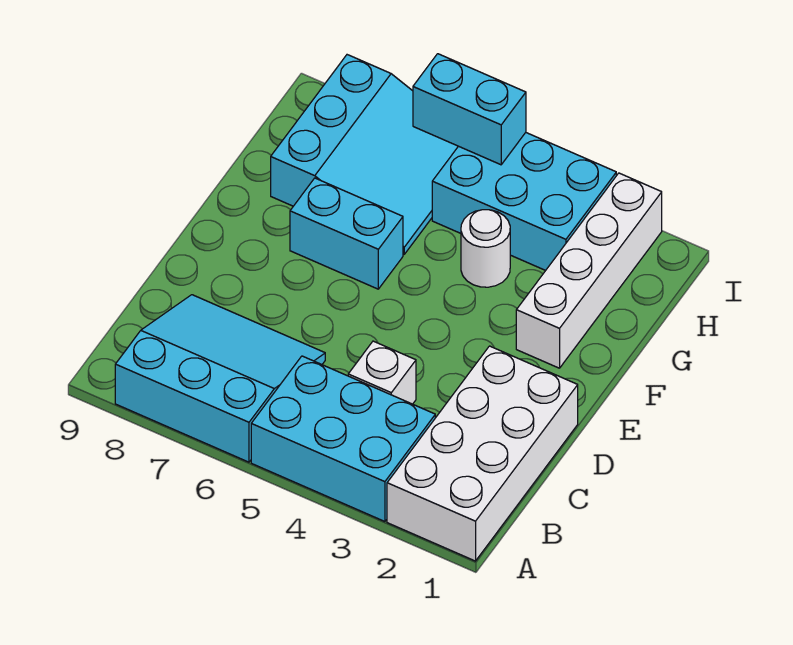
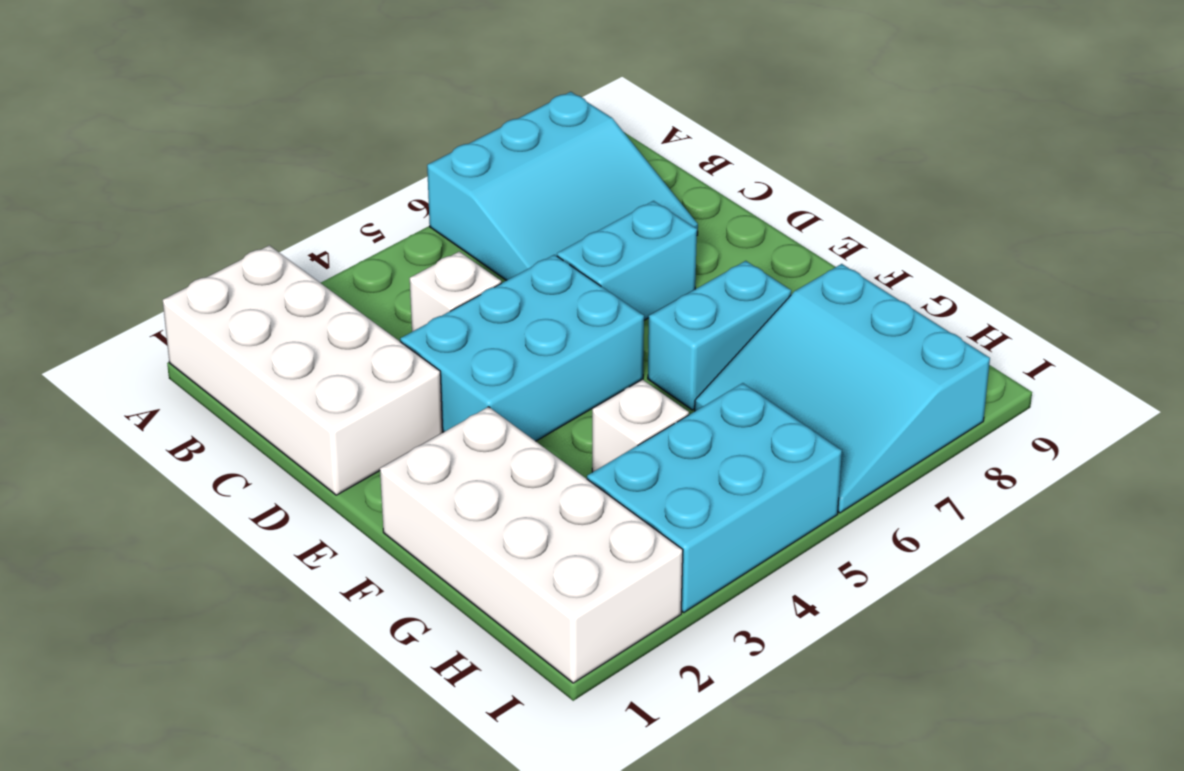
cyan 2x3 brick [251,356,435,522] -> cyan 2x3 brick moved to [400,255,644,441]
white 1x4 brick [516,173,662,368] -> white 2x4 brick [380,407,683,683]
white 1x1 round brick [461,210,510,287] -> white 1x1 brick [592,380,689,472]
cyan 1x2 brick [413,54,526,165] -> cyan 1x2 brick moved to [557,201,697,320]

